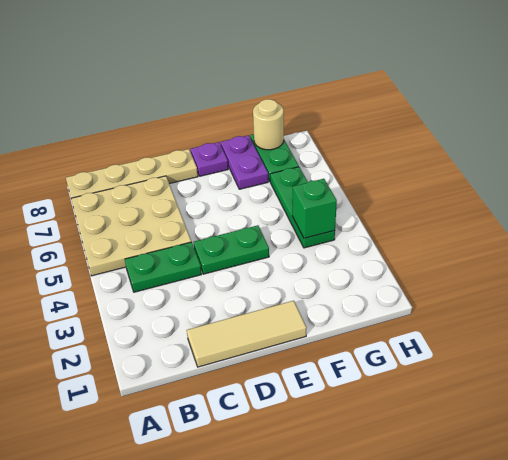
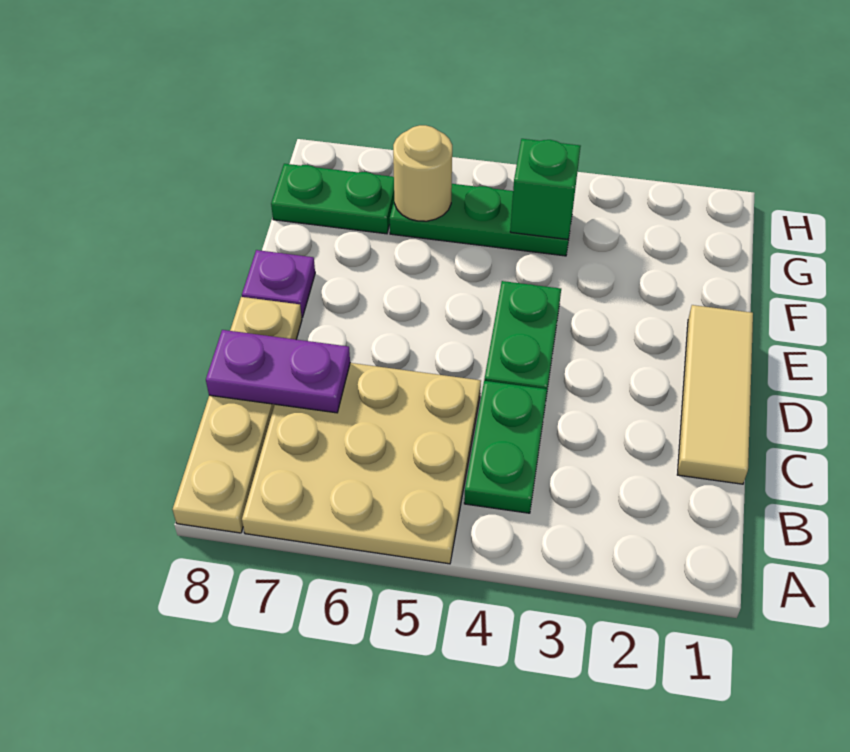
purple 1x2 plate [221,135,268,189] -> purple 1x2 plate moved to [206,330,350,413]
tan 1x1 round brick [253,99,284,150] -> tan 1x1 round brick moved to [393,125,452,221]

